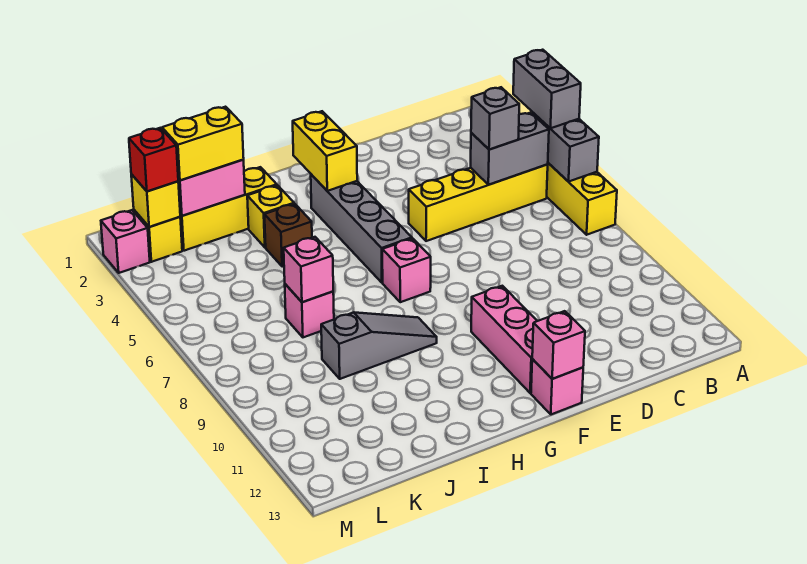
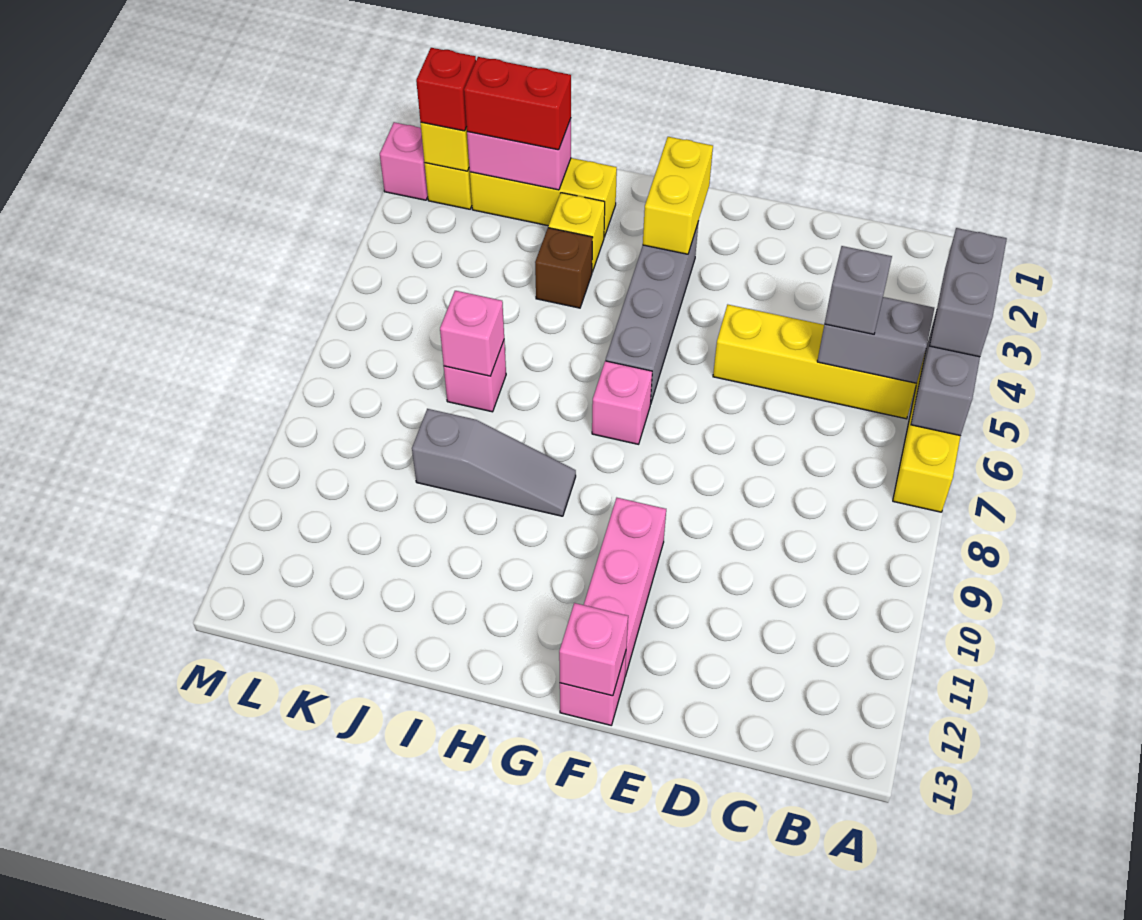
yellow 1x2 brick [162,107,244,180] -> red 1x2 brick [464,57,571,150]

